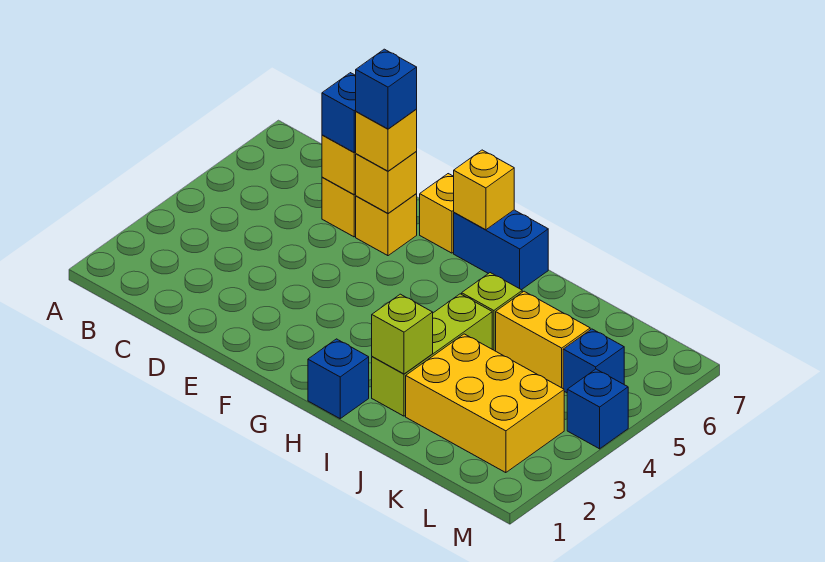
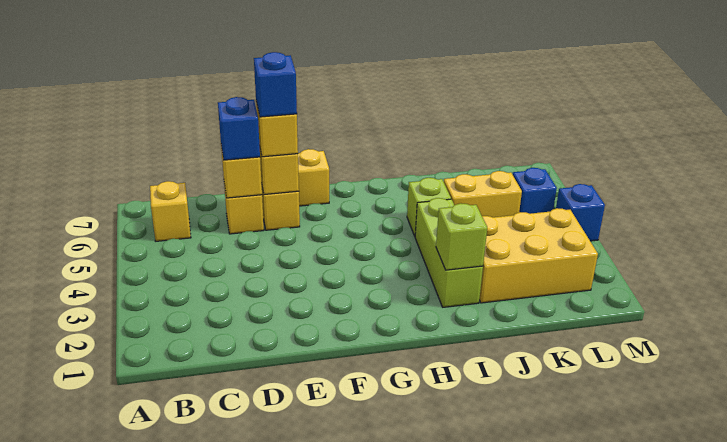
blue 1x2 brick [454,210,548,290] -> none
yellow 1x1 brick [454,150,514,230] -> yellow 1x1 brick moved to [150,181,191,241]
blue 1x1 brick [308,339,369,419] -> none

